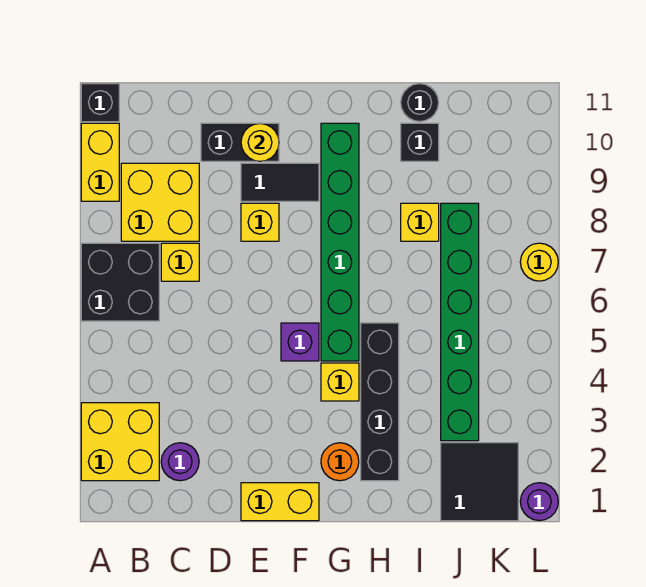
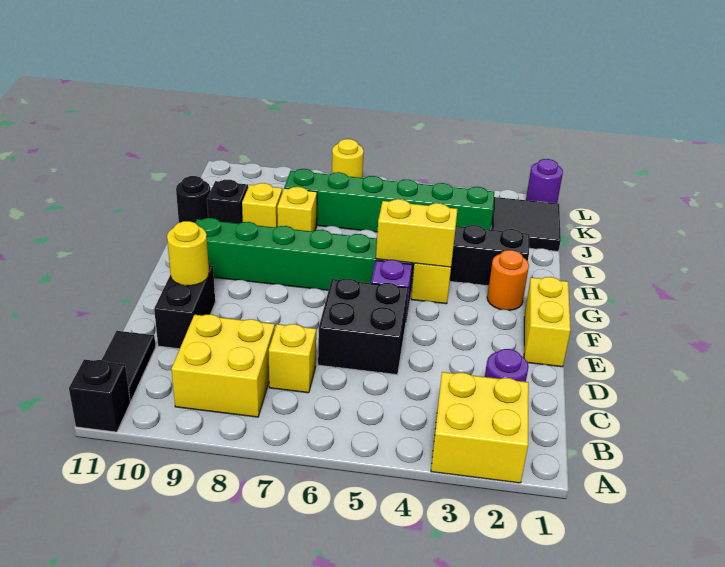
black 2x2 brick [81,243,159,321] -> black 2x2 brick moved to [318,278,408,375]
yellow 1x2 brick [81,123,119,201] -> yellow 1x2 brick moved to [376,199,458,267]
yellow 1x1 brick [241,203,279,241] -> yellow 1x1 brick moved to [242,183,282,228]
black 1x2 tile [241,163,319,201] -> black 1x2 tile moved to [102,331,156,401]

